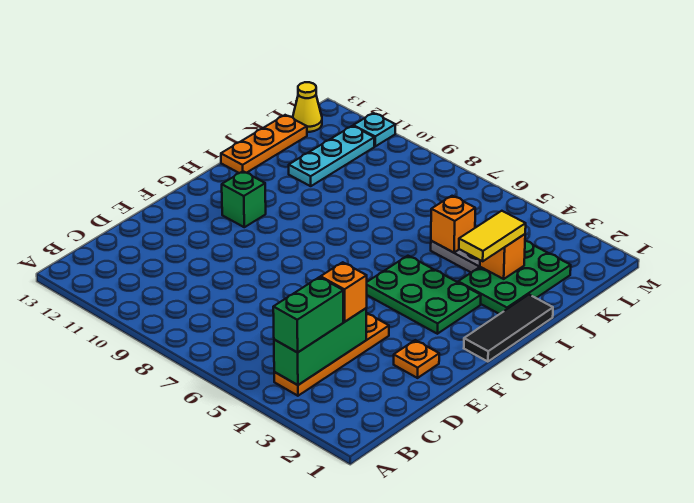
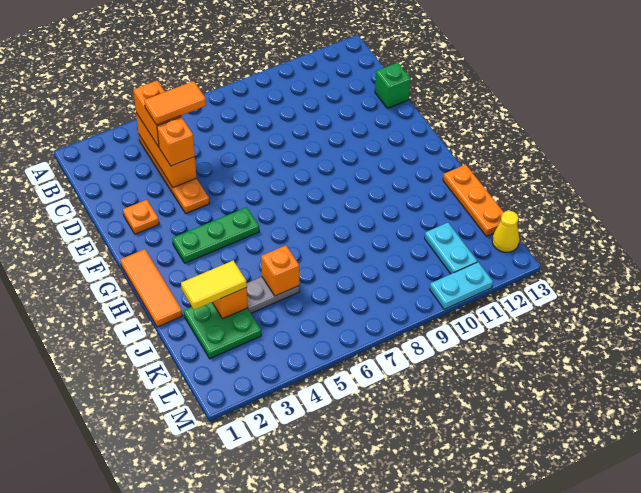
green 1x3 brick [274,308,366,385] -> orange 1x3 brick [136,113,197,188]
green 1x2 brick [273,277,343,353] -> orange 1x2 brick [133,81,181,147]
none -> orange 1x2 tile [144,81,206,125]
black 1x3 tile [464,295,553,362] -> orange 1x3 tile [120,249,182,327]
green 2x3 plate [367,256,481,334] -> green 1x3 plate [172,207,259,263]
green 1x1 brick [222,171,266,227] -> green 1x1 brick moved to [375,63,411,108]
green 2x3 plate [458,241,571,314] -> green 2x2 plate [184,302,261,359]
yellow 1x2 tile [459,211,526,261] -> yellow 1x2 tile turned to [181,260,247,310]
cyan 1x3 plate [289,126,374,186] -> cyan 1x2 plate [425,223,477,274]
cyan 1x1 plate [353,113,395,146] -> cyan 1x2 plate [430,262,493,309]

